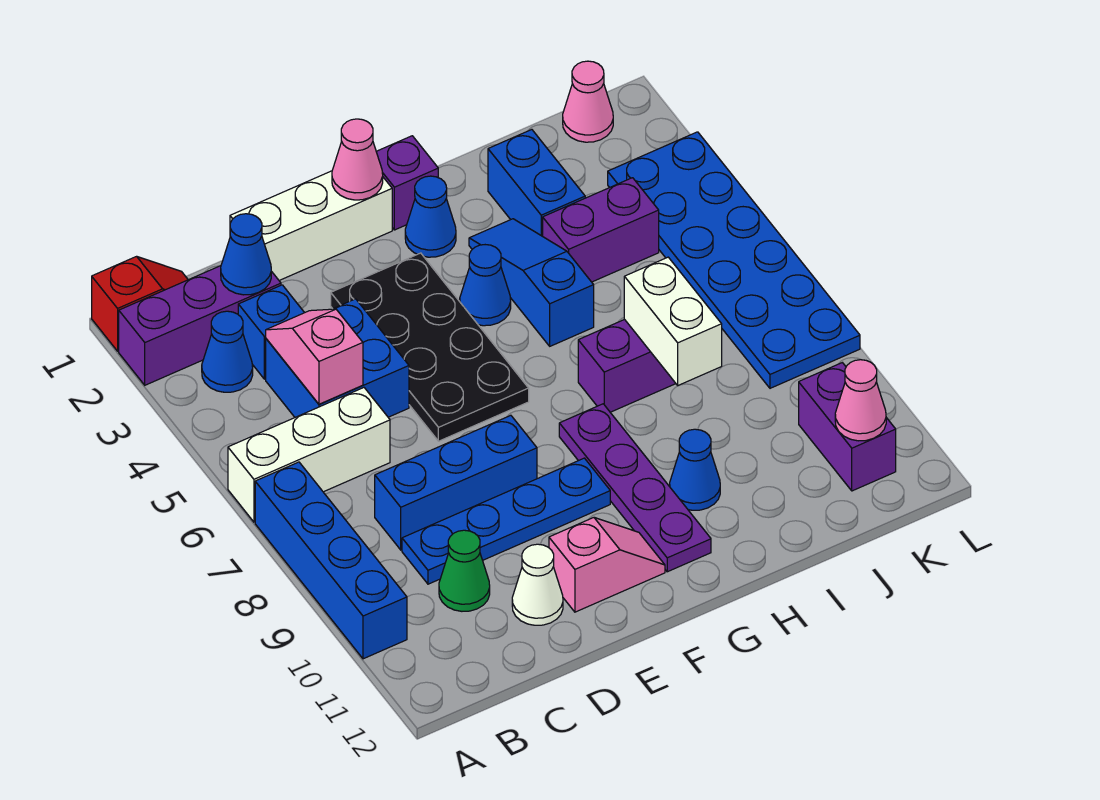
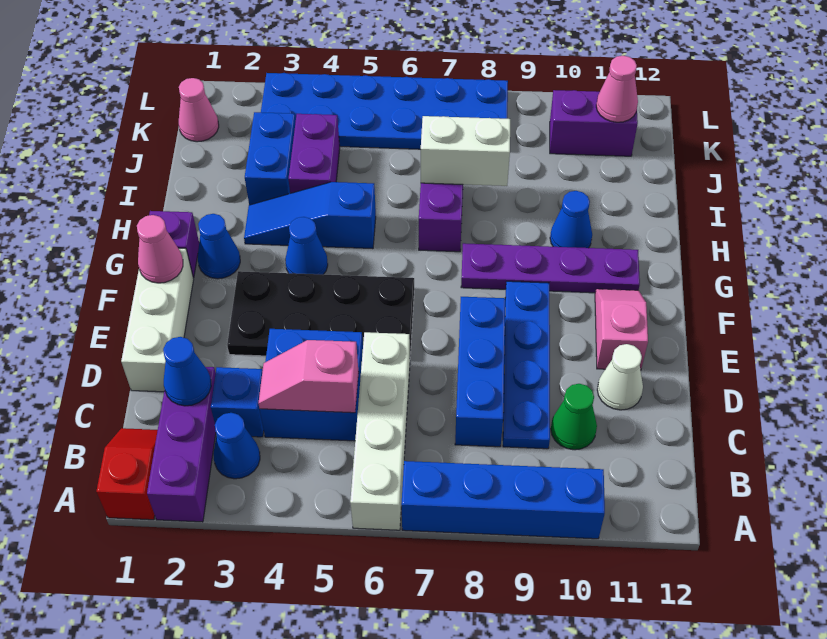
white 1x3 brick [228,388,390,522] -> white 1x4 brick [350,332,410,530]
blue 1x2 brick [488,130,585,236] -> blue 1x2 brick turned to [245,112,296,205]

